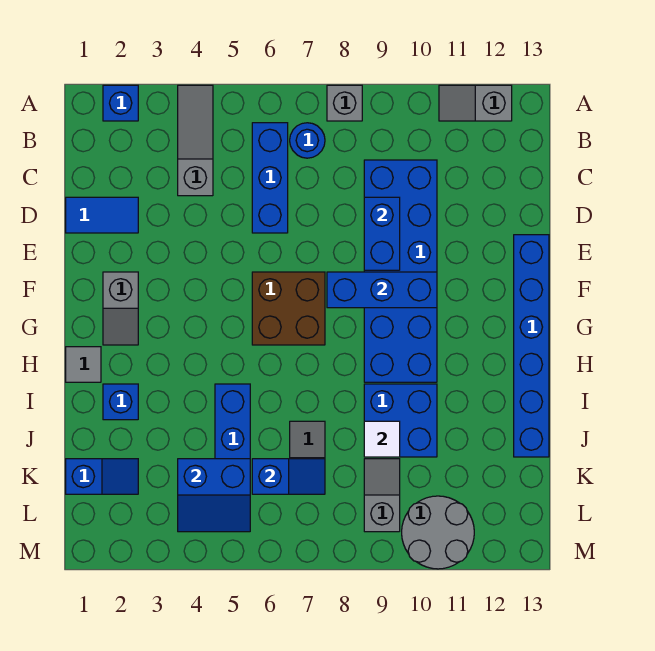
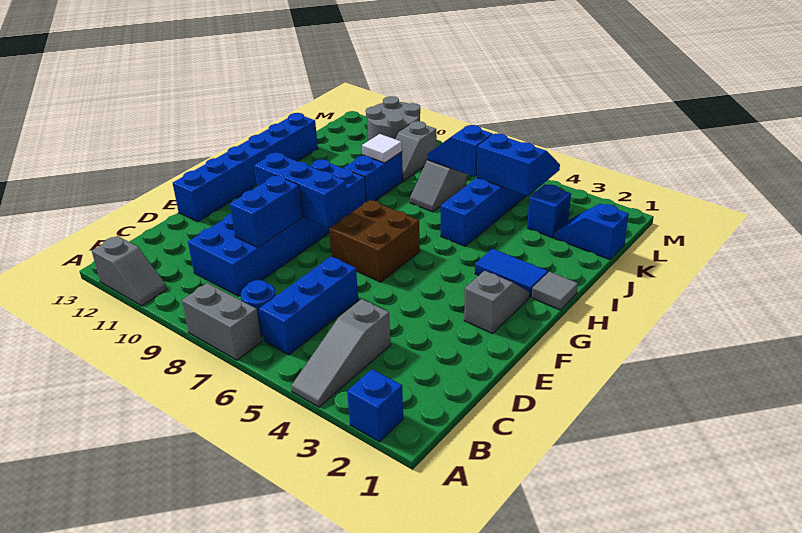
grey 1x1 brick [327,85,362,121] -> grey 1x2 brick [182,283,262,360]
blue 1x2 tile [66,197,138,233] -> blue 1x2 tile moved to [475,249,548,297]
blue 1x1 brick [103,384,138,420] -> blue 1x1 brick moved to [527,184,571,238]
blue 2x2 brick [364,384,437,457] -> blue 1x2 brick [344,152,403,202]

